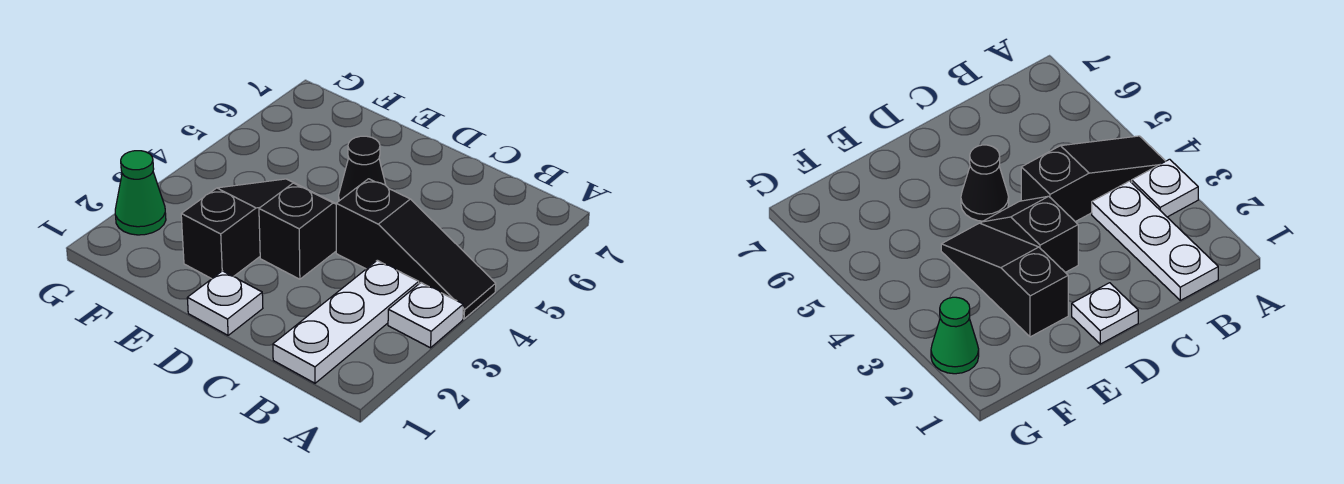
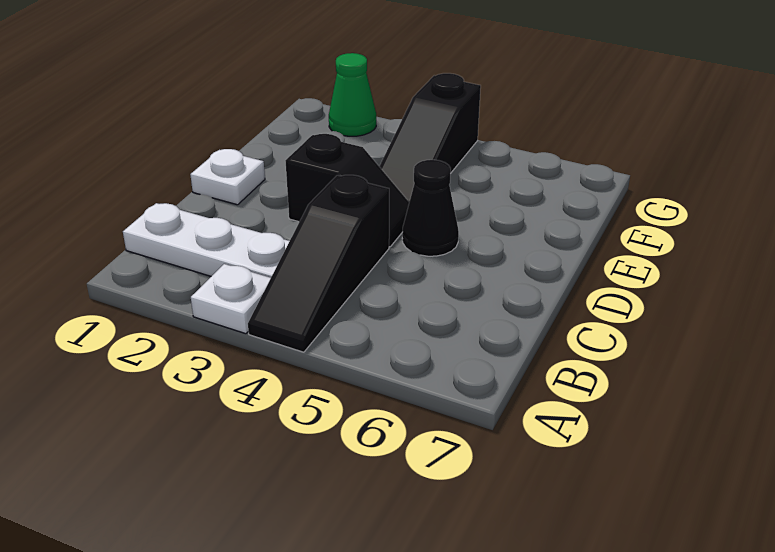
black 1x3 slope [181,179,314,279] -> black 1x3 slope turned to [379,73,481,202]

